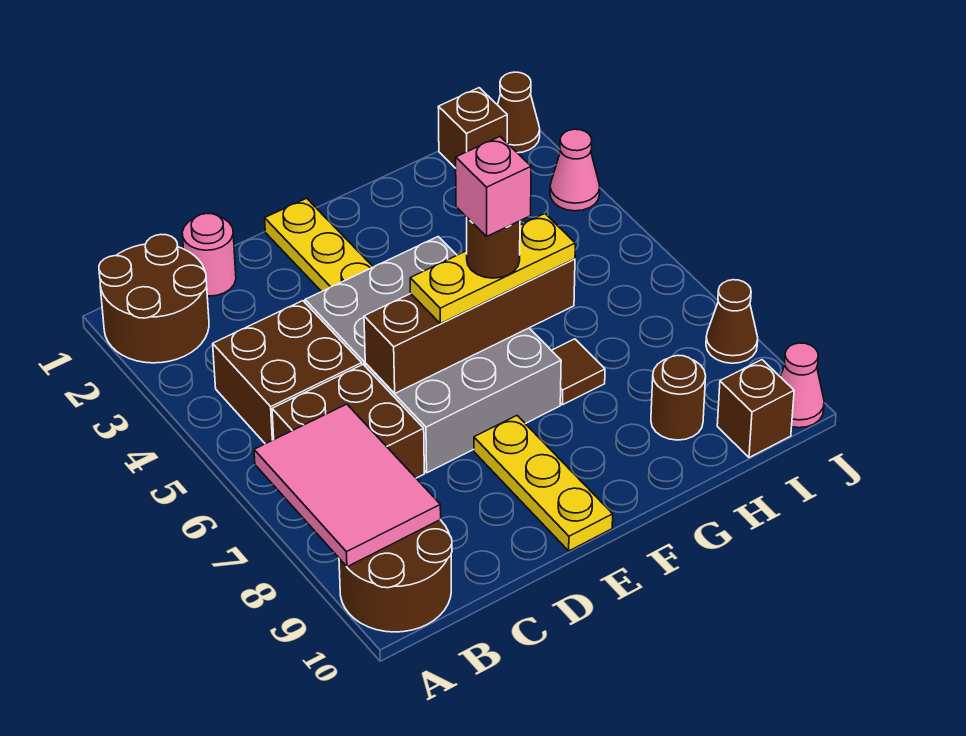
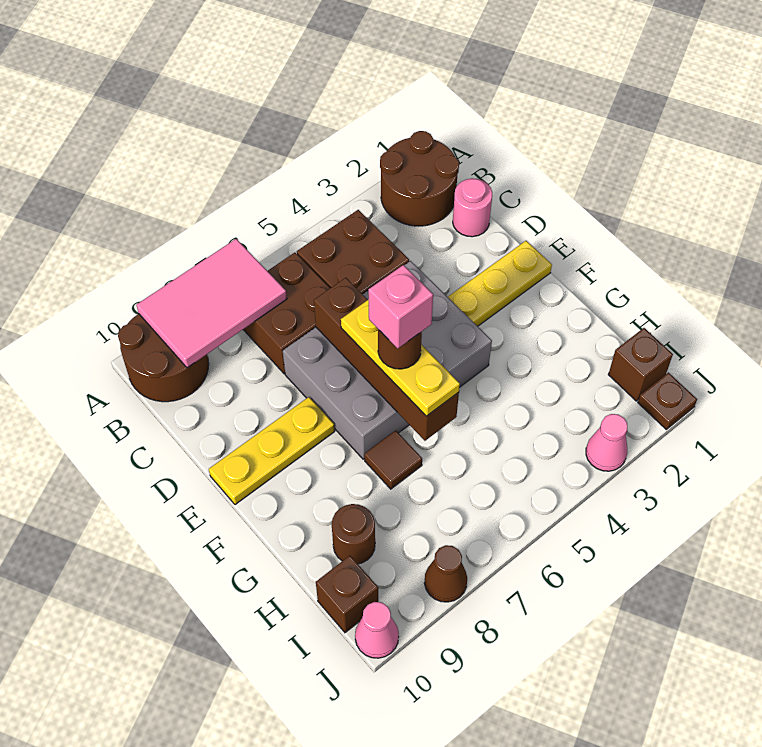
brown 1x1 cone [498,72,540,153] -> brown 1x1 plate [638,373,697,429]

